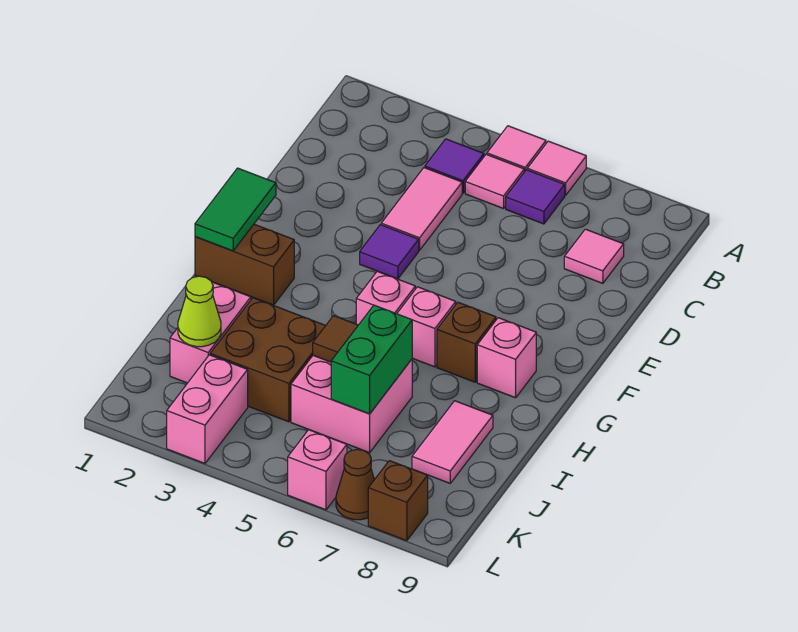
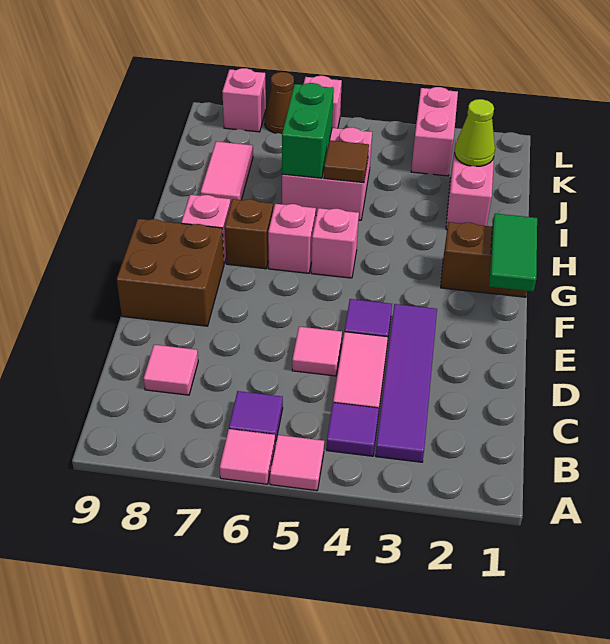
none -> purple 1x4 tile [376,304,437,462]
pink 1x1 tile [465,154,524,209] -> pink 1x1 tile moved to [292,327,342,376]
brown 2x2 brick [210,298,326,422] -> brown 2x2 brick moved to [117,219,224,326]
brown 1x1 brick [368,461,428,541] -> pink 1x1 brick [222,68,266,132]

